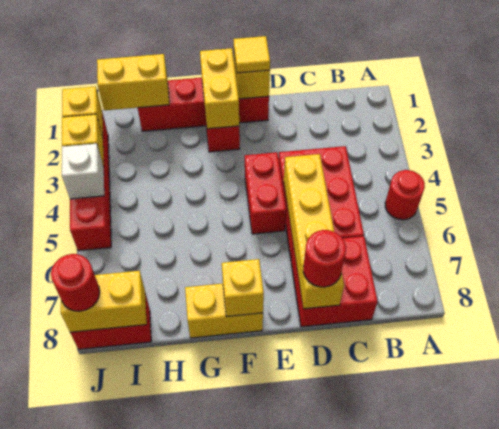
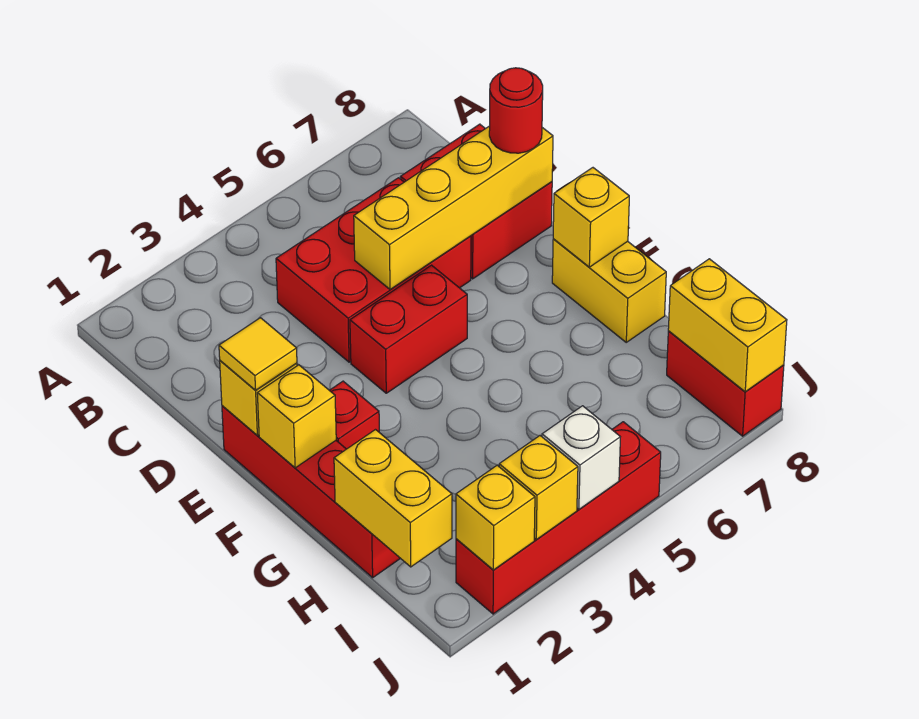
red 1x1 round brick [385,170,425,220] -> none
yellow 1x2 brick [200,48,239,129] -> yellow 1x1 brick [257,365,336,468]
red 1x1 round brick [51,254,100,311] -> none

